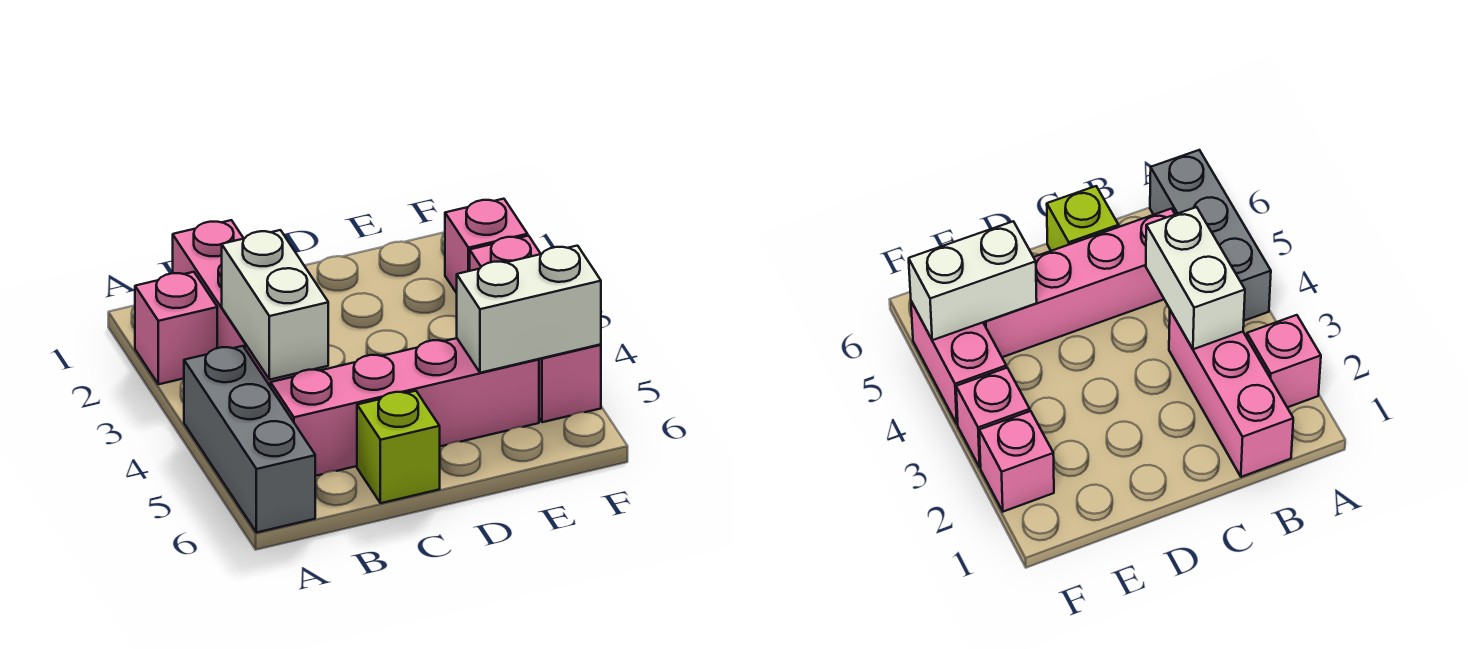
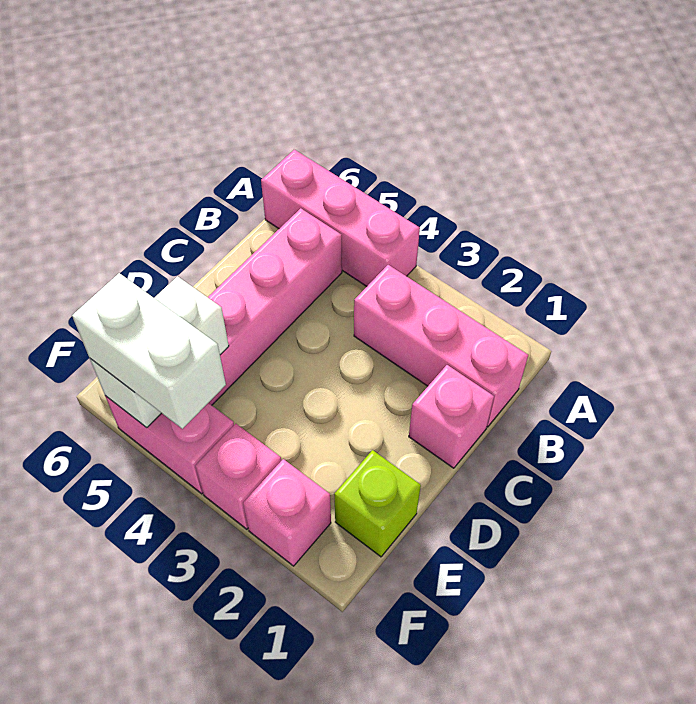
pink 1x1 brick [135,272,217,384] -> pink 1x1 brick moved to [409,365,494,468]
grey 1x3 brick [184,346,315,533] -> pink 1x3 brick [261,150,420,286]
white 1x2 brick [222,230,328,380] -> white 1x2 brick moved to [72,273,226,429]
lime 1x1 brick [357,391,440,503] -> lime 1x1 brick moved to [334,450,421,557]

